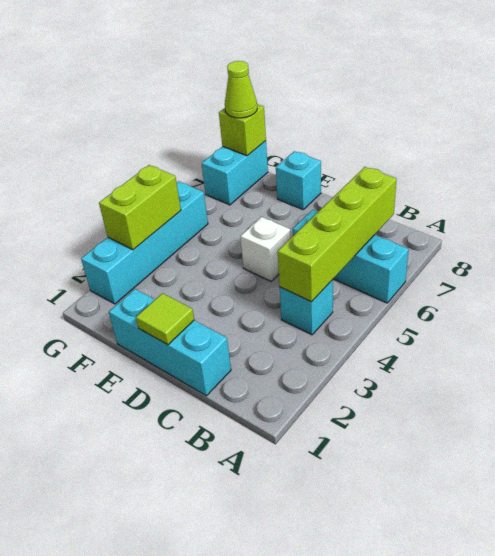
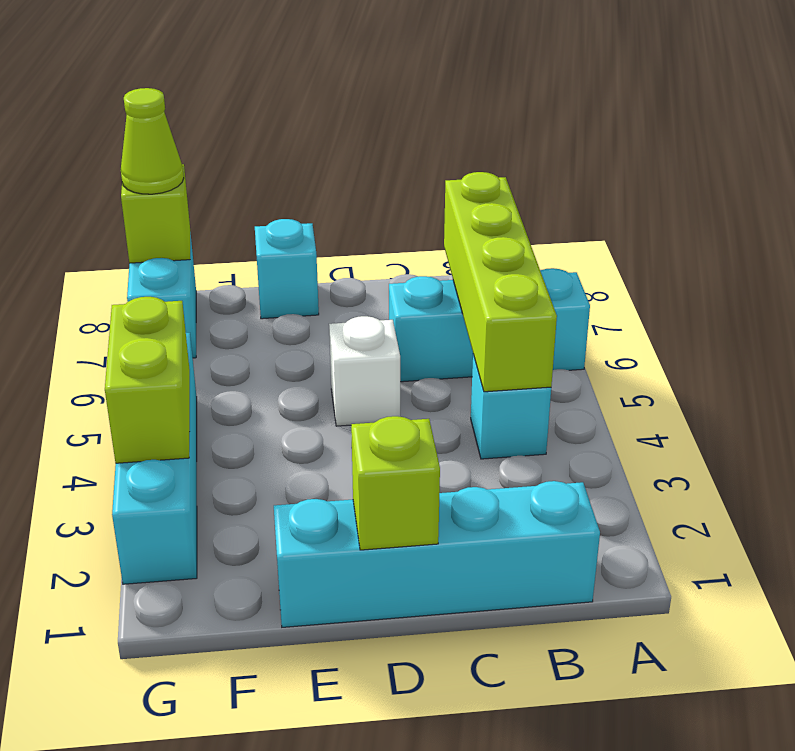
cyan 1x3 brick [109,289,231,396] -> cyan 1x4 brick [274,481,600,627]
lime 1x1 tile [136,293,194,345] -> lime 1x1 brick [351,416,440,550]

